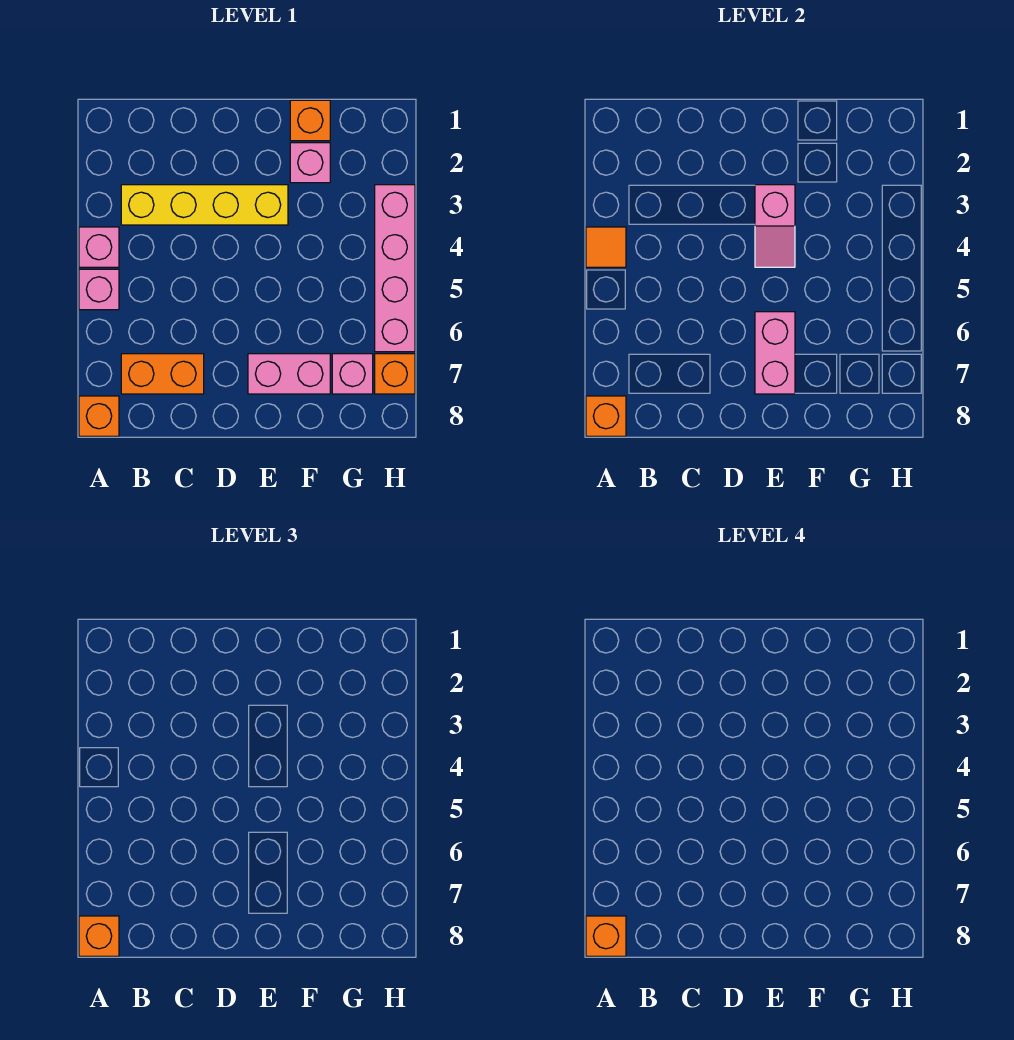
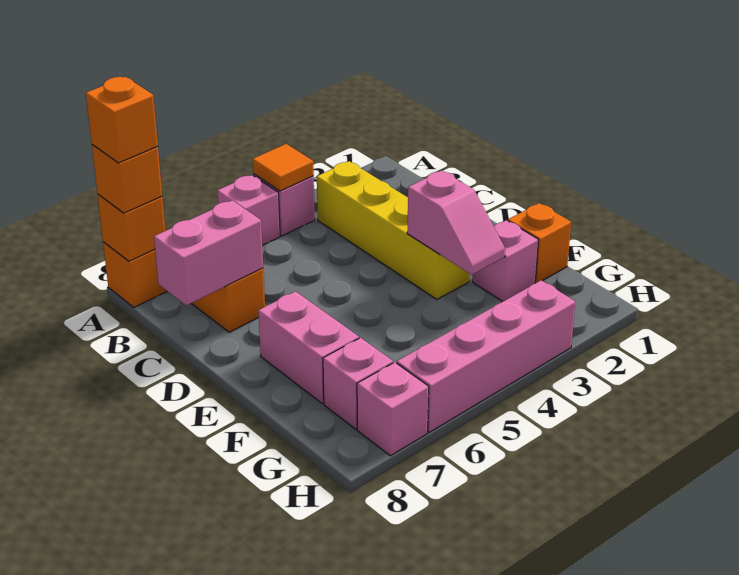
pink 1x2 slope [755,185,795,267] -> pink 1x2 slope turned to [407,171,505,275]
pink 1x2 brick [755,312,795,394] -> pink 1x2 brick moved to [154,200,263,305]
orange 1x1 brick [375,354,415,394] -> pink 1x1 brick [357,362,429,456]

